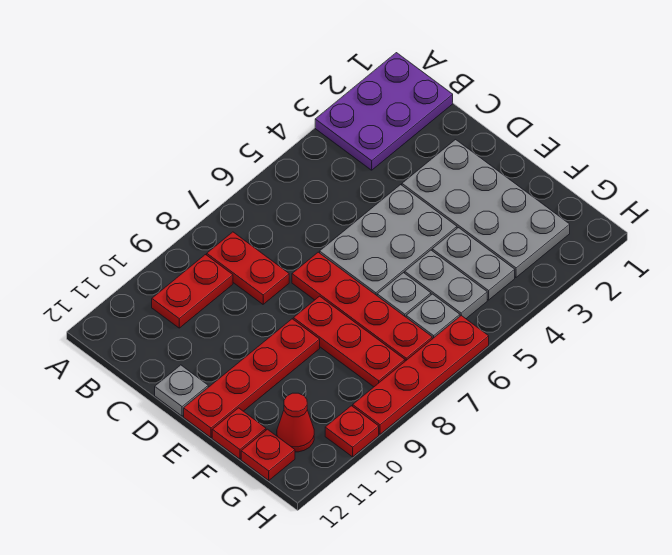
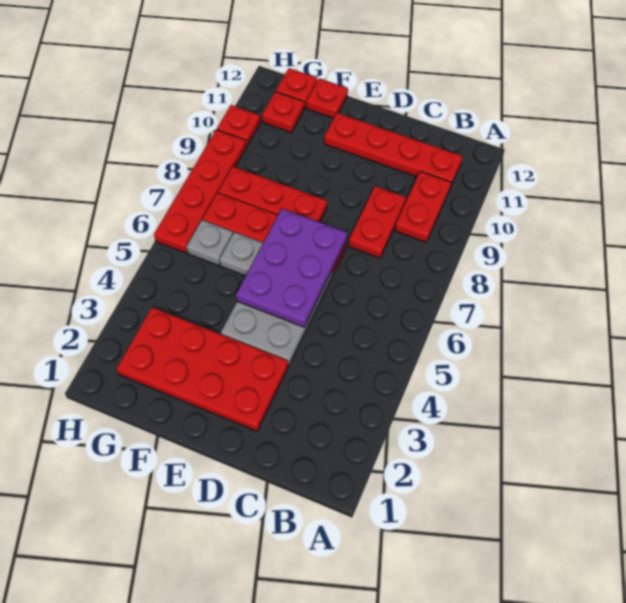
purple 2x3 plate [315,53,453,170] -> purple 2x3 plate moved to [236,209,347,327]
red 1x2 plate [207,232,289,304] -> red 1x2 plate turned to [349,186,406,258]
grey 2x4 plate [402,140,570,277] -> red 2x4 plate [117,307,288,431]
grey 1x1 plate [155,365,208,416] -> none
red 1x4 plate [184,319,320,438] -> red 1x4 plate turned to [324,113,463,187]
grey 1x2 plate [432,228,515,300] -> none
grey 1x2 plate [405,250,487,319] -> none
red 1x1 cone [277,393,314,452] -> red 1x1 plate [262,92,304,133]

